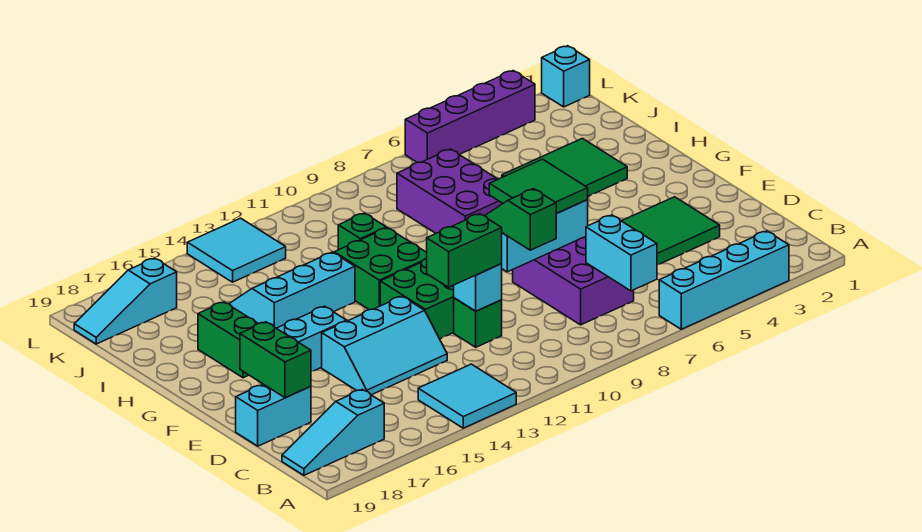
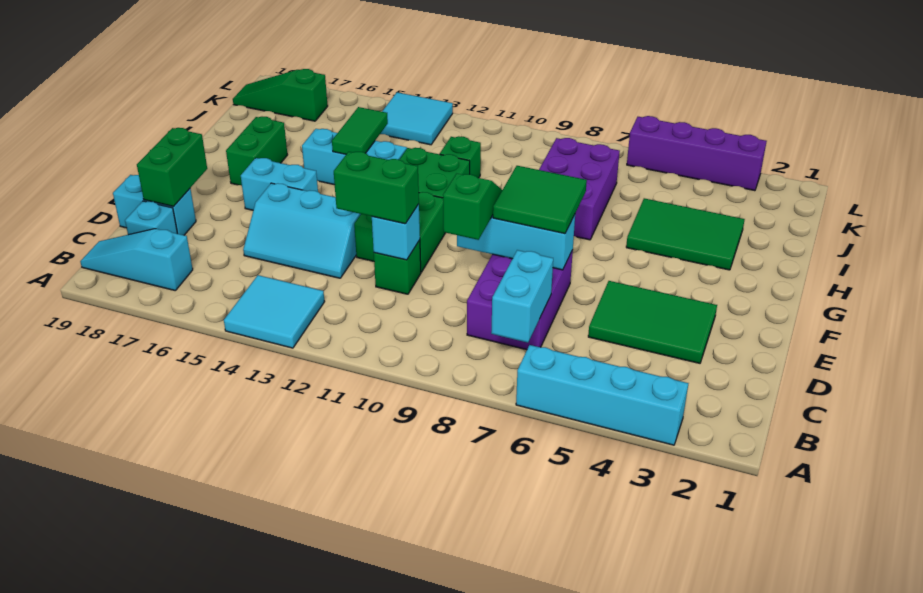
none -> green 1x2 tile [332,107,388,154]
cyan 1x3 slope [74,258,177,344] -> green 1x3 slope [233,69,328,121]
cyan 1x1 brick [542,46,590,107] -> cyan 1x1 brick moved to [125,201,177,235]

